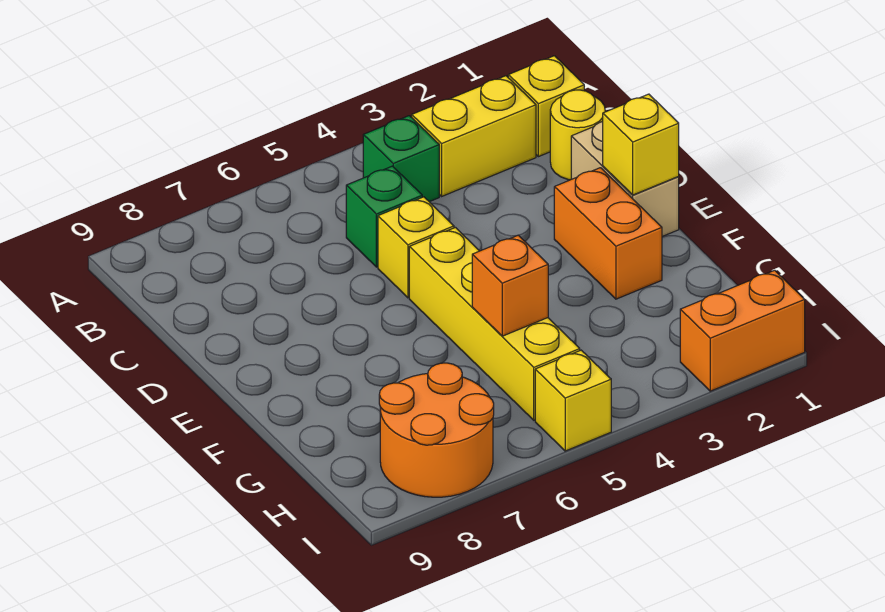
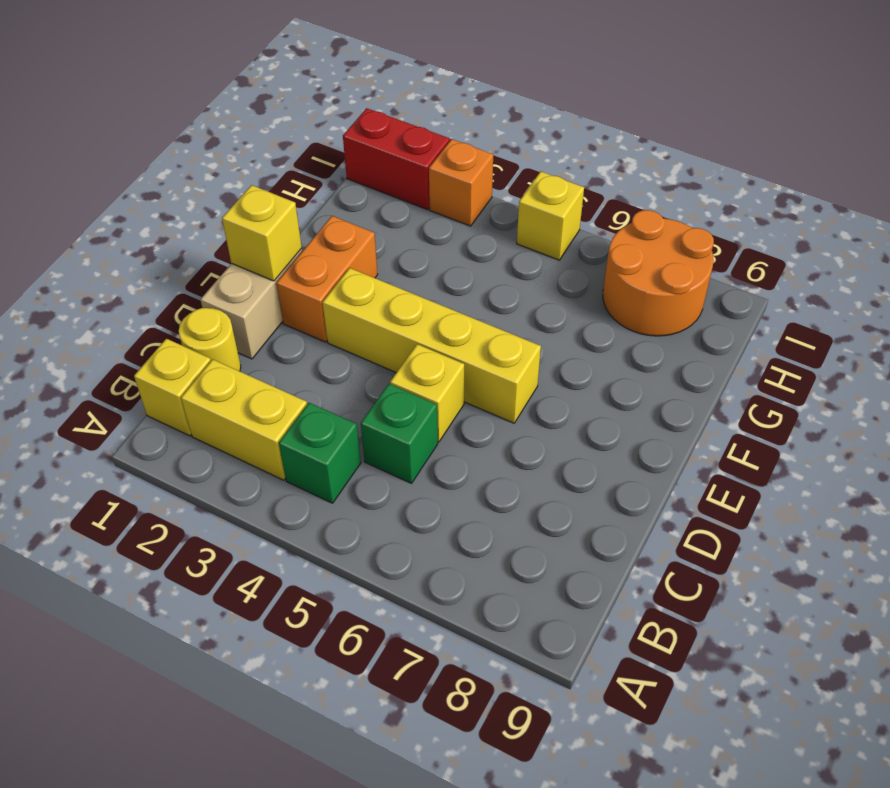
yellow 1x4 brick [409,227,580,420] -> yellow 1x4 brick turned to [323,268,541,423]
orange 1x1 brick [472,235,548,336] -> orange 1x1 brick moved to [429,139,493,226]
orange 1x2 brick [680,270,805,391] -> red 1x2 brick [343,108,450,210]

